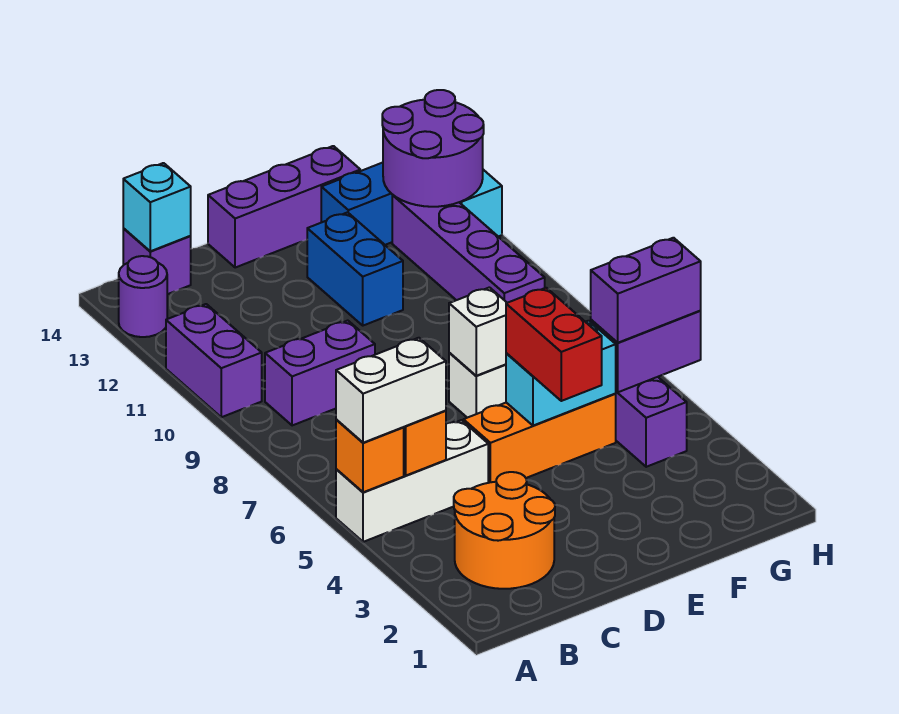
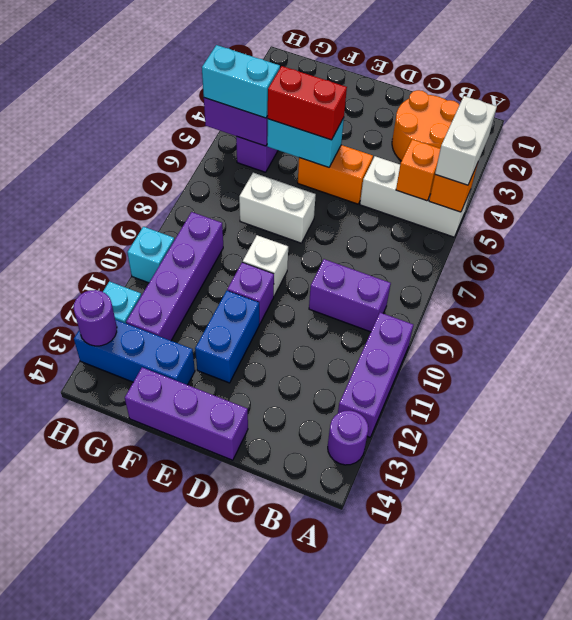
white 1x2 brick [336,338,446,443] -> white 1x2 brick turned to [435,96,497,185]
purple 1x2 brick [166,304,262,417] -> purple 1x3 brick [338,313,413,437]
purple 1x1 brick [123,229,191,294] -> purple 1x1 brick moved to [227,262,274,324]
cyan 1x1 brick [123,163,191,251] -> cyan 1x1 brick moved to [127,227,174,283]
orange 1x3 brick [463,394,616,483] -> orange 1x2 brick [298,145,373,204]
red 1x2 brick [506,288,602,401] -> red 1x2 brick turned to [268,66,347,140]
white 1x1 brick [449,287,507,376] -> white 1x1 brick moved to [243,235,288,296]
purple 1x2 brick [591,238,701,343] -> cyan 1x2 brick [202,45,280,118]
purple 2x2 round brick [382,90,484,207] -> purple 1x1 round brick [74,290,117,346]

